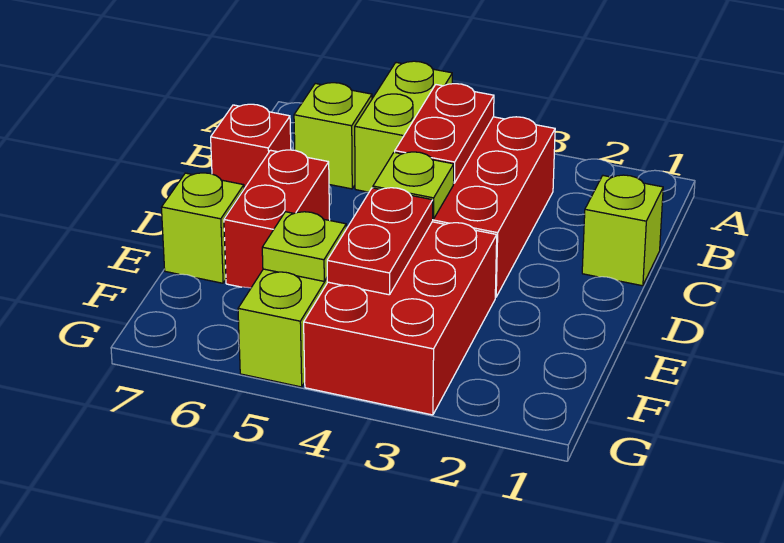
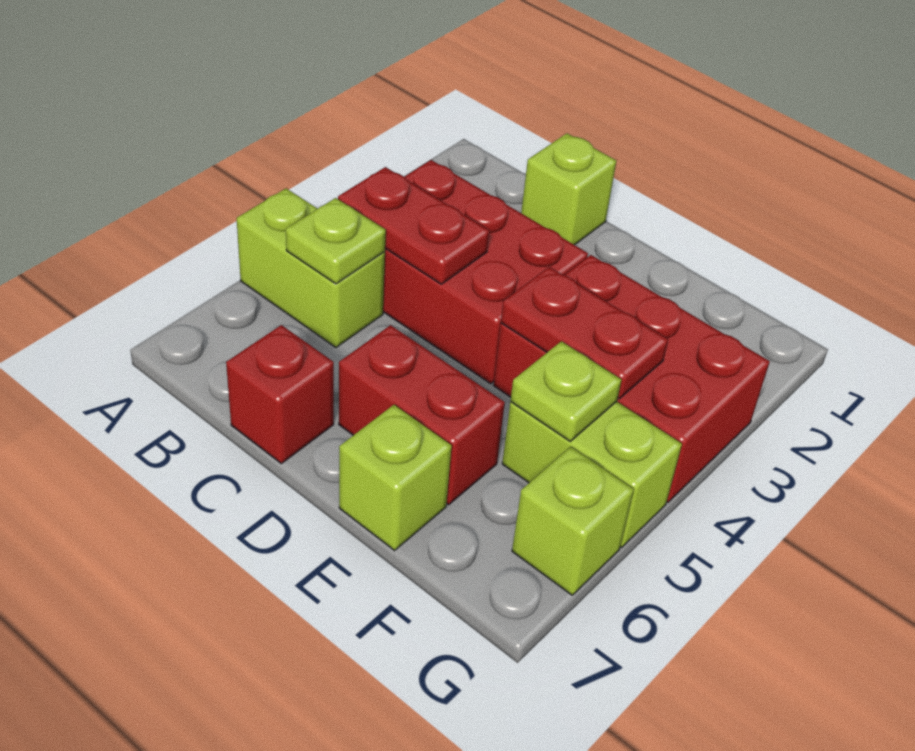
lime 1x1 brick [294,83,372,189] -> lime 1x1 brick moved to [512,447,634,595]
lime 1x1 plate [373,152,454,219] -> lime 1x1 plate moved to [286,198,386,284]

